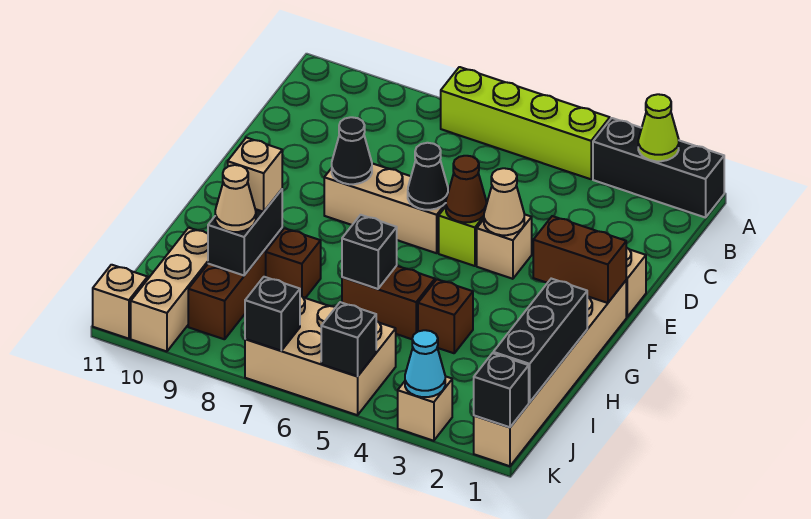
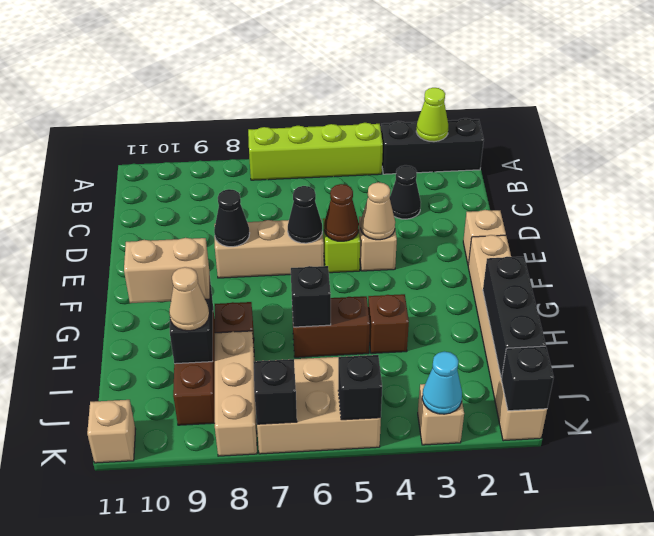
none -> black 1x1 cone [390,165,421,219]
brown 1x2 brick [533,216,626,303] -> none
tan 1x1 brick [228,138,282,212] -> tan 1x2 brick [124,238,209,303]
tan 1x3 brick [131,228,208,351] -> tan 1x3 brick moved to [215,331,257,456]

